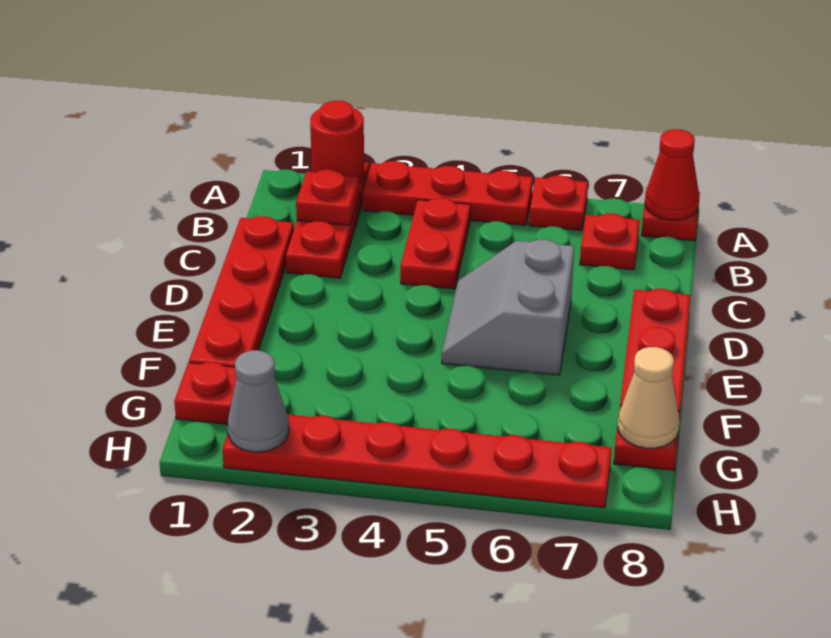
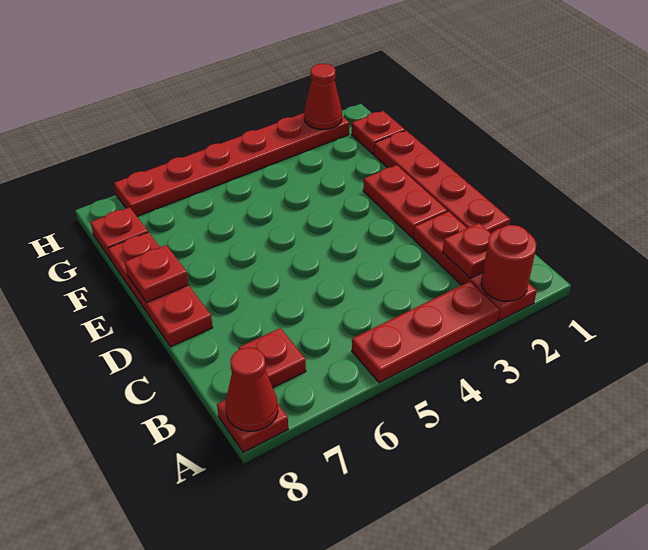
red 1x1 plate [529,176,588,230] -> red 1x1 plate moved to [125,245,189,302]
red 1x2 plate [400,198,471,289] -> red 1x2 plate moved to [363,165,447,238]
grey 2x2 slope [442,240,574,375] -> none
tan 1x1 cone [618,347,680,448] -> none
grey 1x1 cone [228,350,289,452] -> red 1x1 cone [304,64,342,130]

